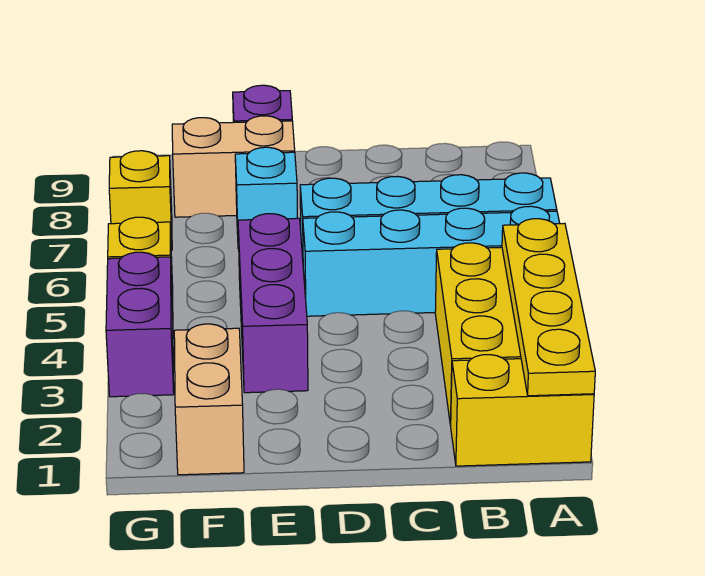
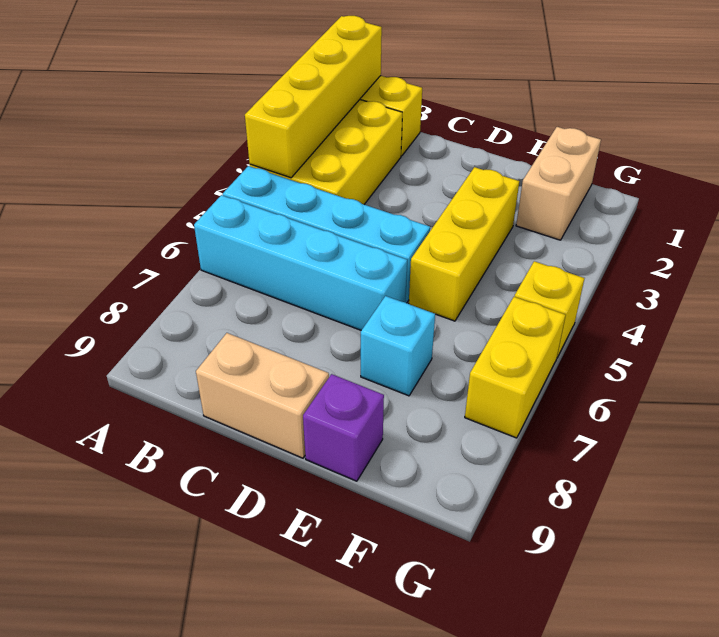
yellow 1x4 plate [502,219,595,396] -> yellow 1x4 brick [245,16,382,178]
purple 1x3 brick [238,214,308,393] -> yellow 1x3 brick [409,167,519,321]
tan 1x2 brick [172,116,295,217] -> tan 1x2 brick moved to [196,333,329,458]
purple 1x2 brick [106,252,174,397] -> none
yellow 1x1 brick [109,151,172,250] -> yellow 1x2 brick [465,297,566,438]

